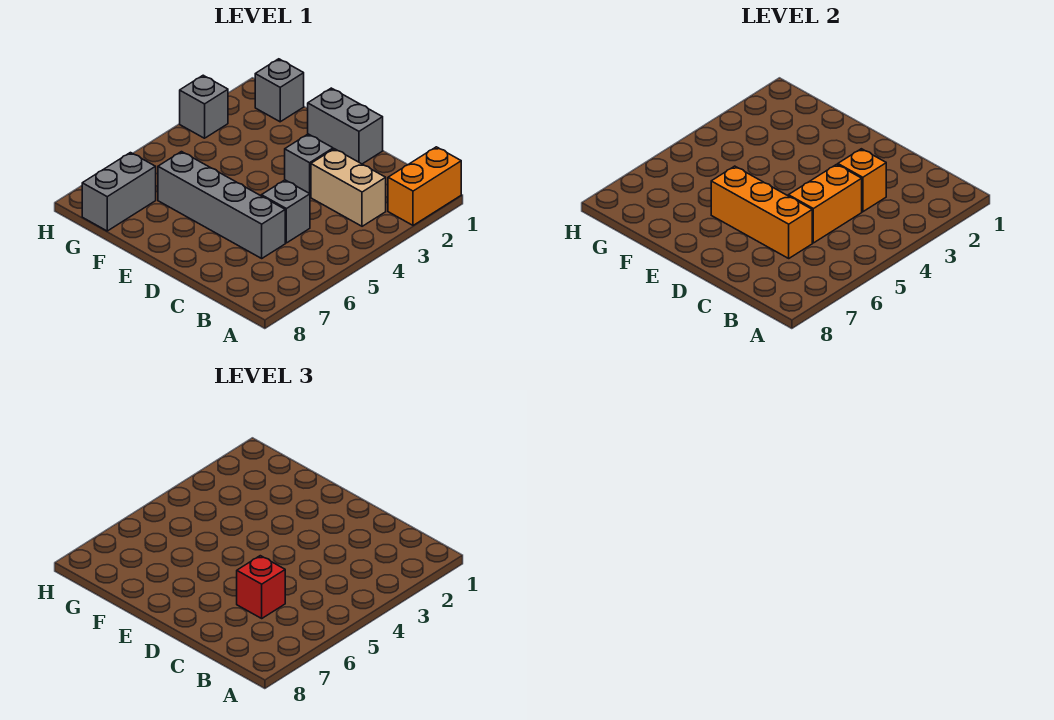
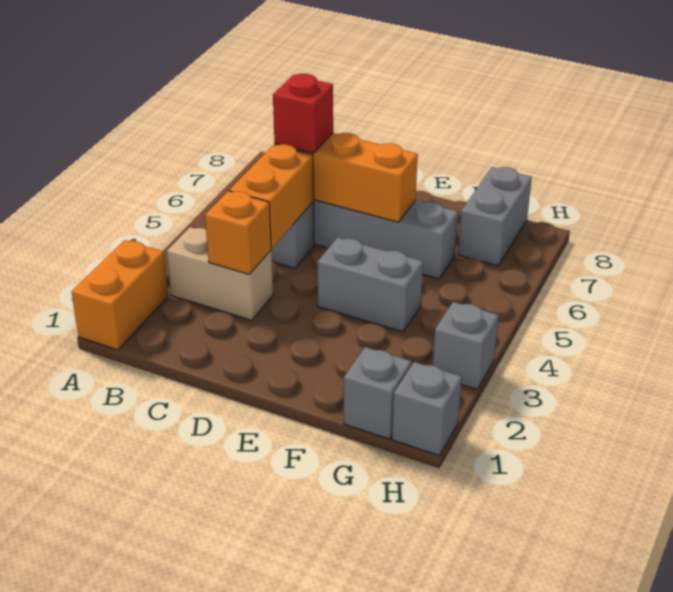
grey 1x2 brick [308,88,383,164] -> grey 1x2 brick moved to [318,238,423,332]
grey 1x1 brick [285,134,333,197] -> grey 1x1 brick moved to [392,362,462,455]

